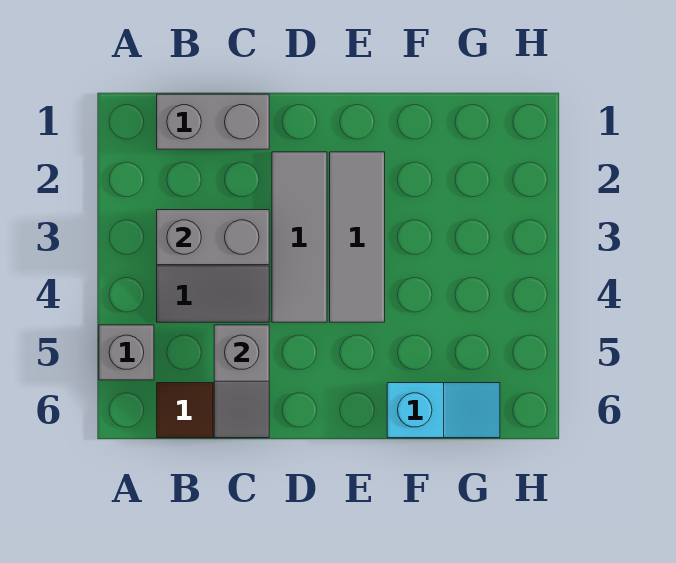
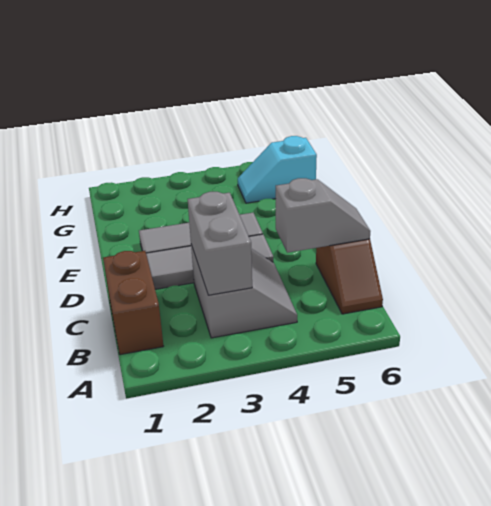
grey 1x1 brick [99,325,154,380] -> none
grey 1x2 brick [157,94,269,149] -> brown 1x2 brick [103,251,163,355]
cyan 1x2 slope [387,383,500,438] -> cyan 1x2 slope turned to [238,136,317,203]

